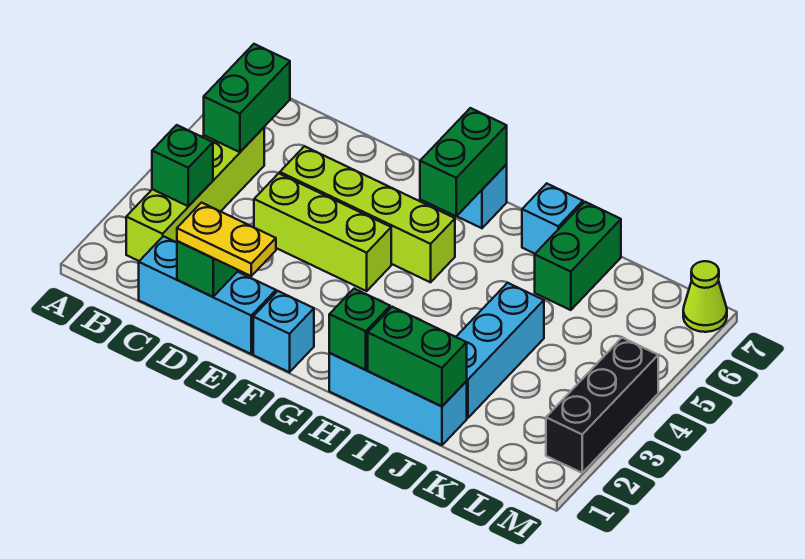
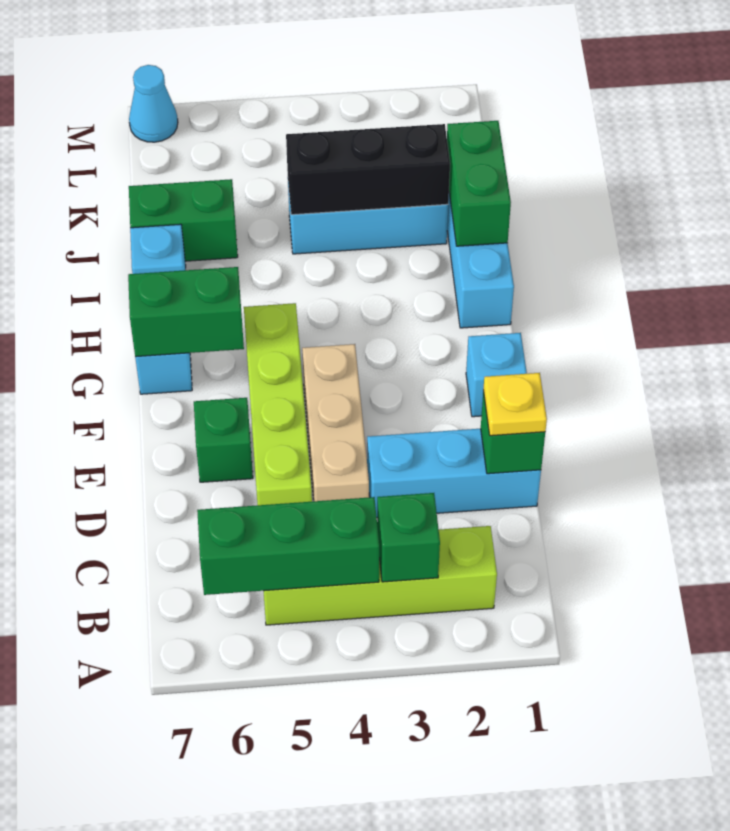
green 1x2 brick [204,44,290,152] -> green 1x3 brick [197,497,379,595]
cyan 1x3 brick [139,236,276,354] -> cyan 1x3 brick turned to [367,429,541,517]
yellow 1x2 plate [177,203,276,276] -> yellow 1x1 plate [483,373,547,436]
lime 1x3 brick [254,173,391,291] -> tan 1x3 brick [302,344,369,501]
green 1x1 brick [329,289,390,370] -> green 1x1 brick moved to [194,398,253,482]
black 1x3 brick [546,338,658,473] -> black 1x3 brick moved to [286,124,450,215]
lime 1x1 cone [683,261,727,332] -> cyan 1x1 cone [129,65,178,142]

